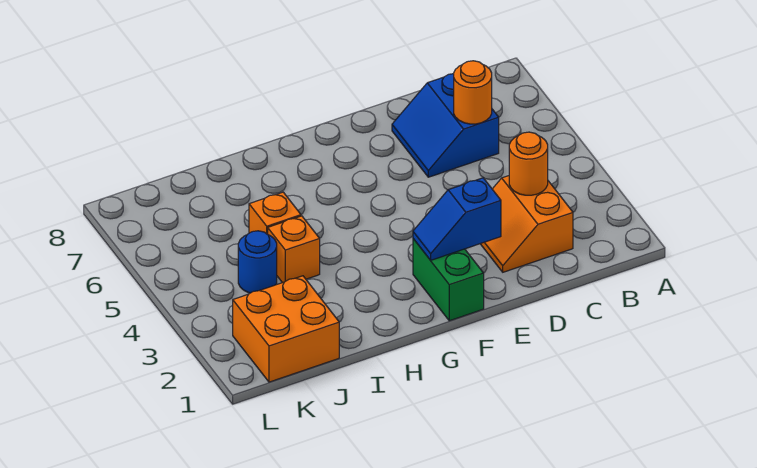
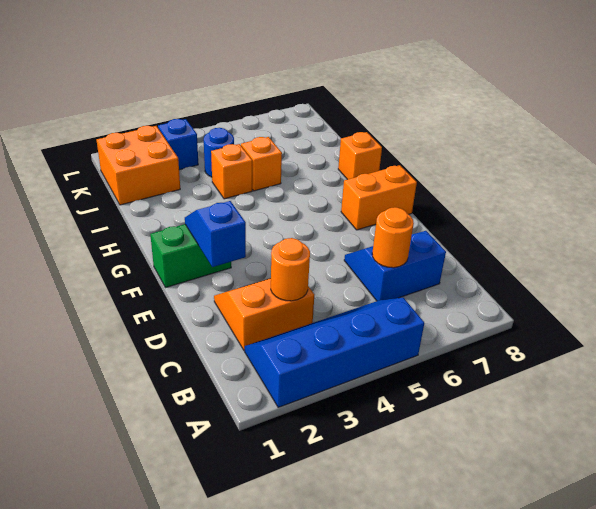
none -> blue 2x4 slope [245,298,424,407]
none -> orange 1x2 brick [341,165,417,230]
none -> orange 1x1 brick [338,132,382,180]
none -> blue 1x1 brick [158,119,198,170]

